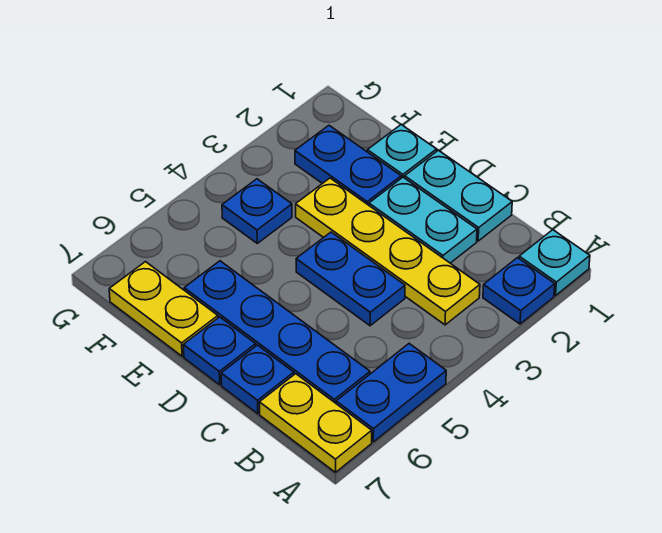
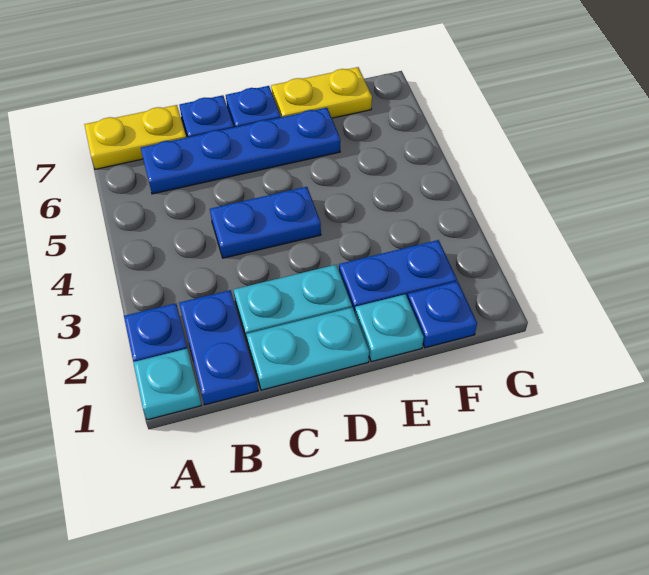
blue 1x2 plate [336,344,446,442] -> blue 1x2 plate moved to [179,290,258,405]
yellow 1x4 plate [296,178,480,325] -> none
blue 1x1 plate [222,179,292,243] -> blue 1x1 plate moved to [408,281,477,348]

